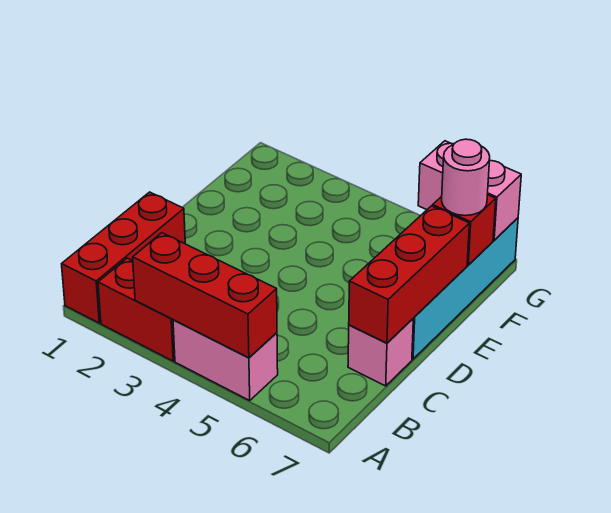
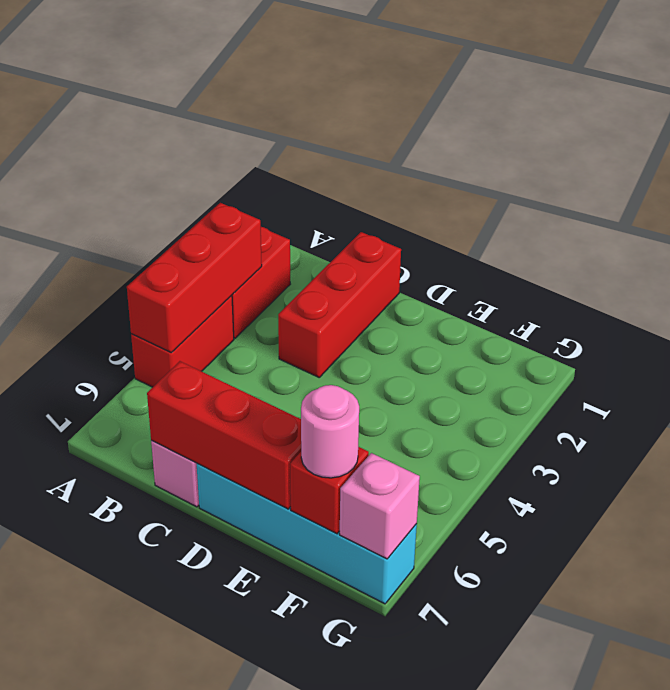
red 1x3 brick [62,192,185,323] -> red 1x3 brick turned to [278,232,401,377]
pink 1x2 brick [173,320,278,400] -> red 1x2 brick [131,295,234,387]
pink 1x2 brick [418,141,521,240] -> pink 1x1 brick [340,453,420,559]

